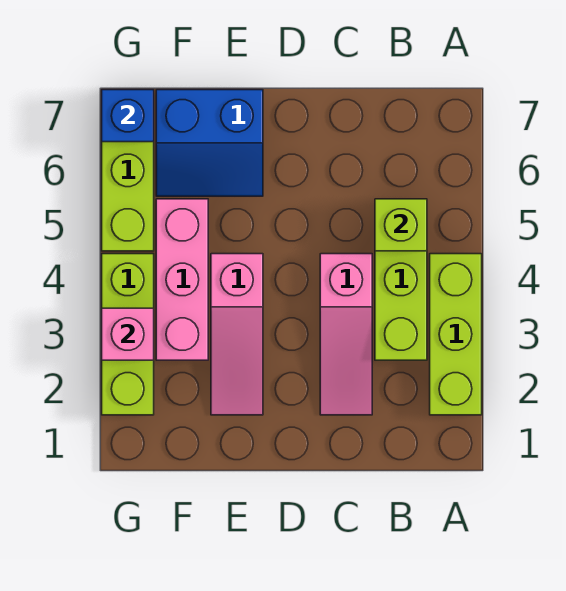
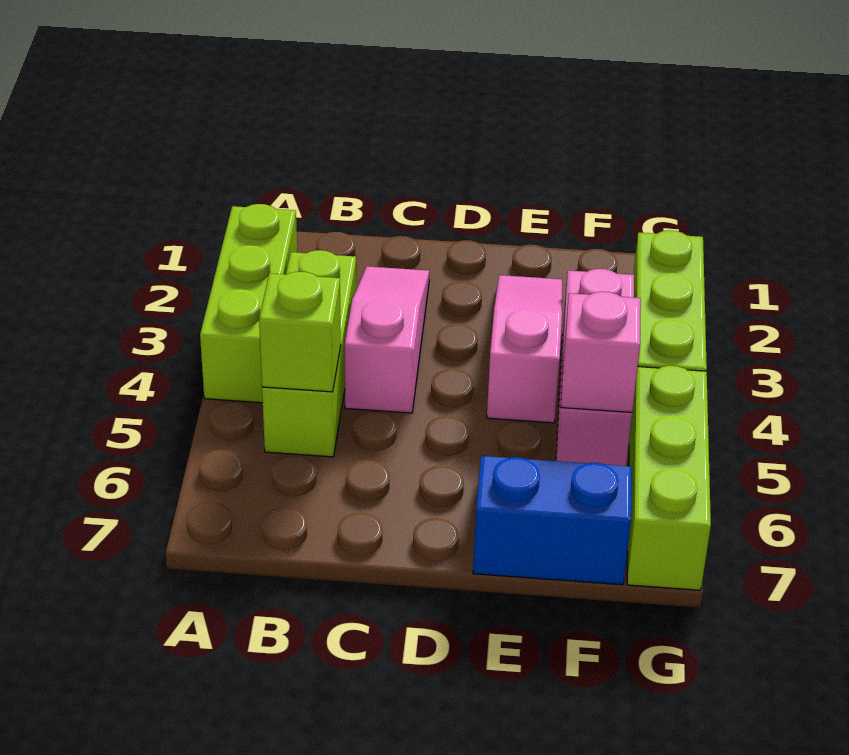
pink 1x1 brick [102,308,154,360] -> pink 1x1 brick moved to [561,292,641,412]
blue 1x1 brick [102,90,154,142] -> none

